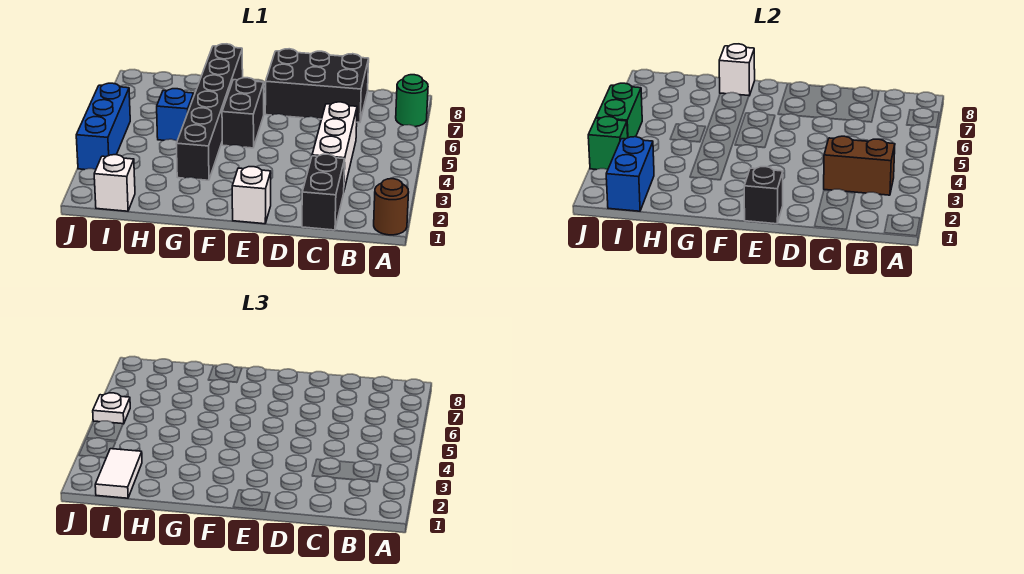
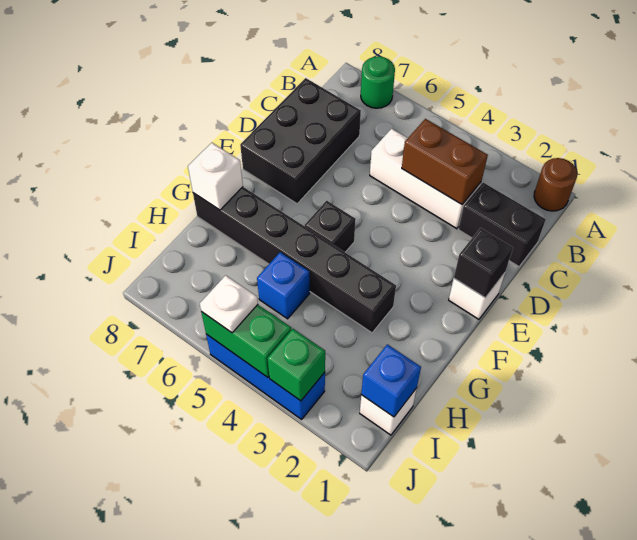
brown 1x2 brick [824,136,895,195] -> brown 1x2 brick turned to [402,119,488,204]
black 1x2 brick [222,78,264,148] -> black 1x1 brick [305,201,356,252]
blue 1x2 brick [606,137,654,211] -> blue 1x1 brick [361,344,421,417]
white 1x2 tile [95,449,142,498] -> none

